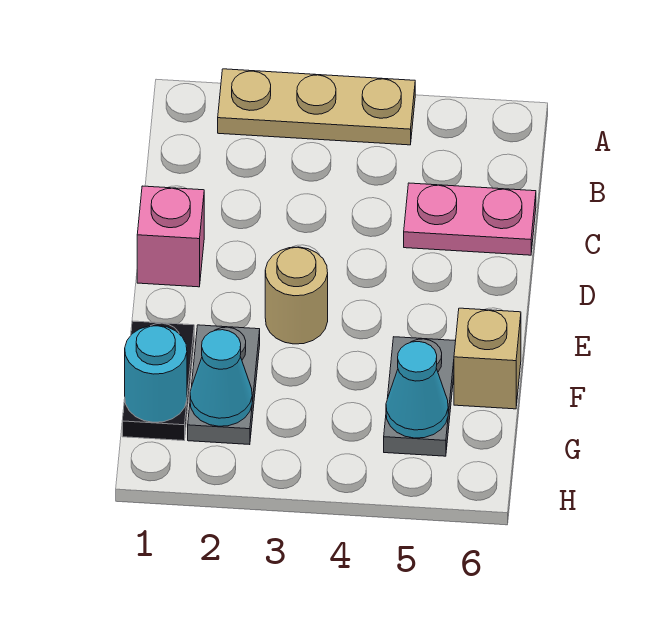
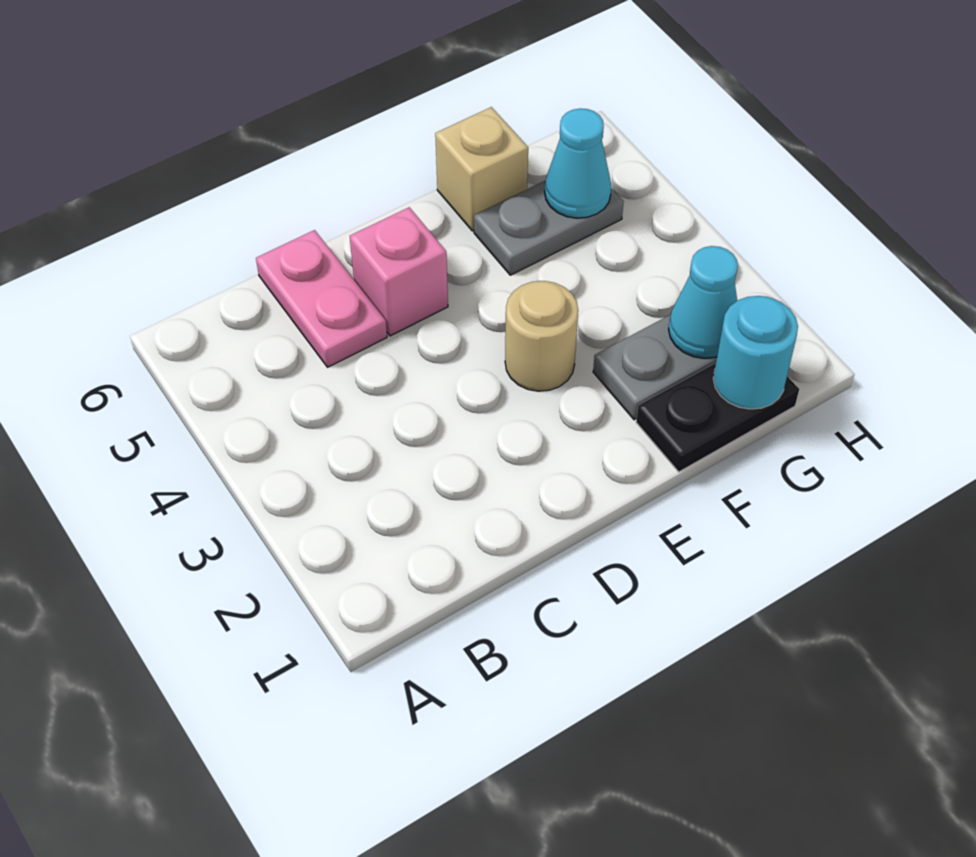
tan 1x3 plate [218,69,415,145] -> none
pink 1x1 brick [137,186,204,287] -> pink 1x1 brick moved to [350,207,448,336]

